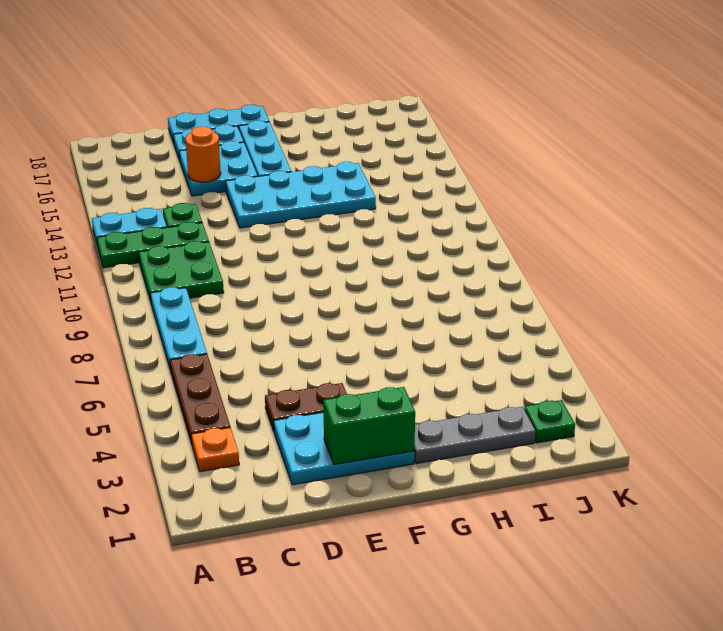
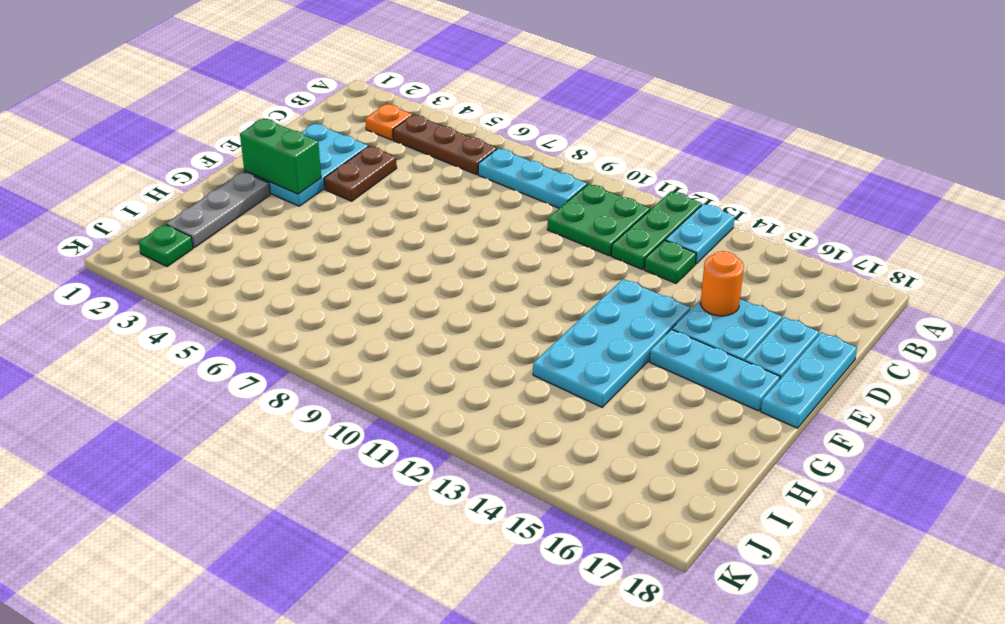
green 1x2 brick [323,387,415,465] -> green 1x2 brick turned to [240,118,321,194]

